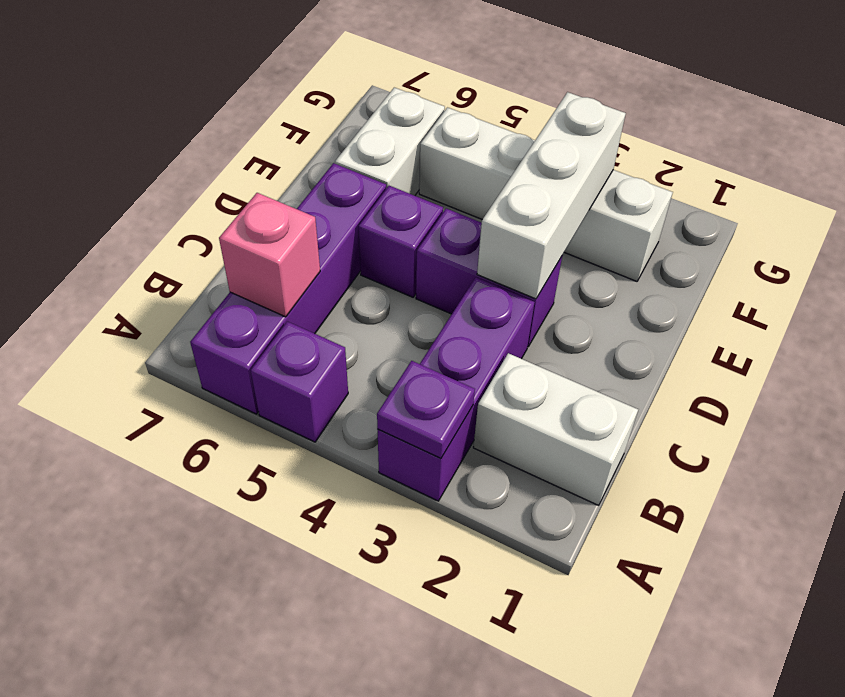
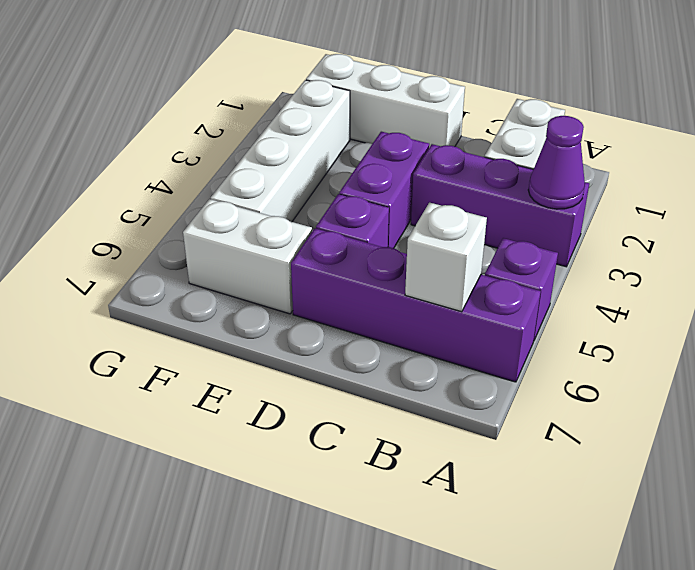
purple 1x1 plate [377,361,475,458] -> purple 1x1 cone [528,116,585,209]
pink 1x1 brick [219,193,320,317] -> white 1x1 brick [405,203,487,312]
white 1x3 brick [477,92,626,299] -> white 1x3 brick moved to [306,54,465,148]

